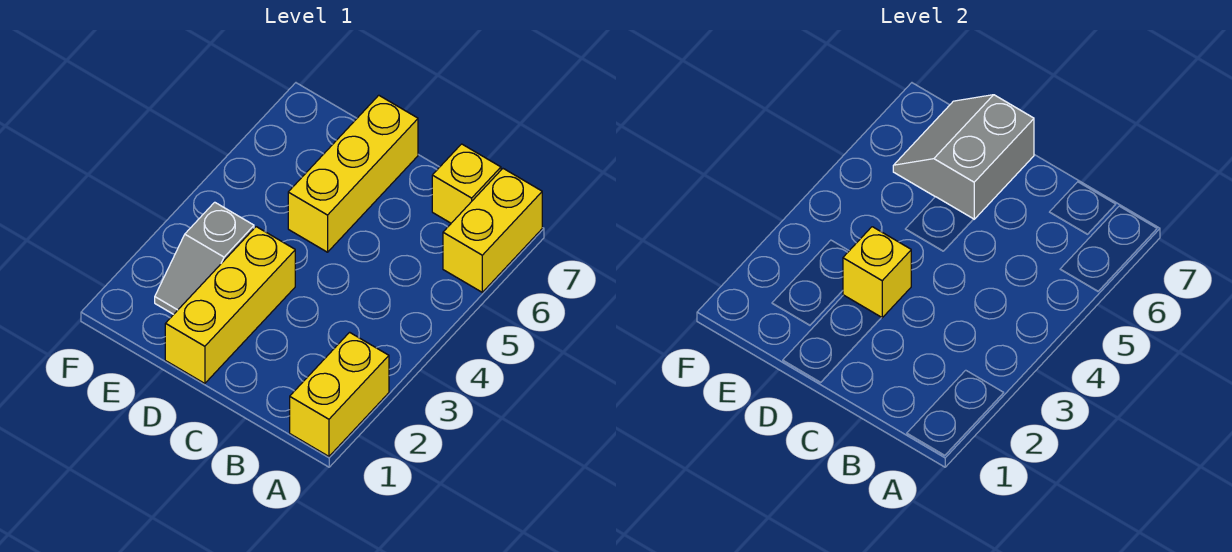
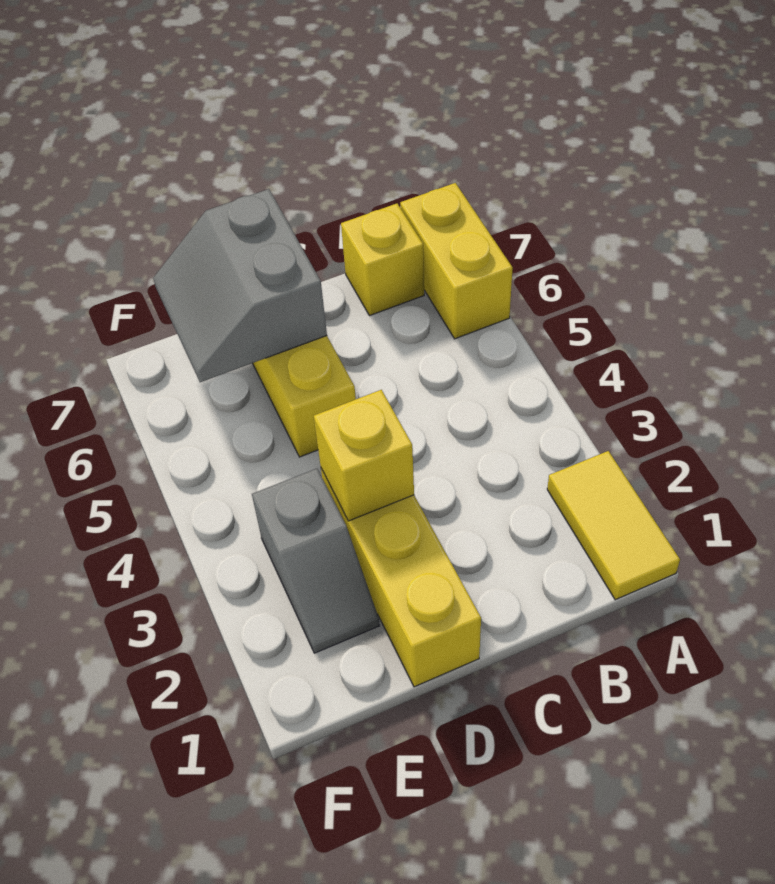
yellow 1x2 brick [290,332,389,456] -> yellow 1x2 tile [547,451,680,600]

